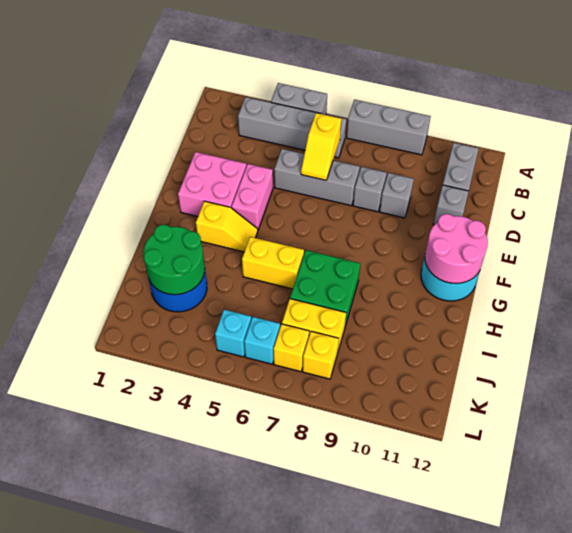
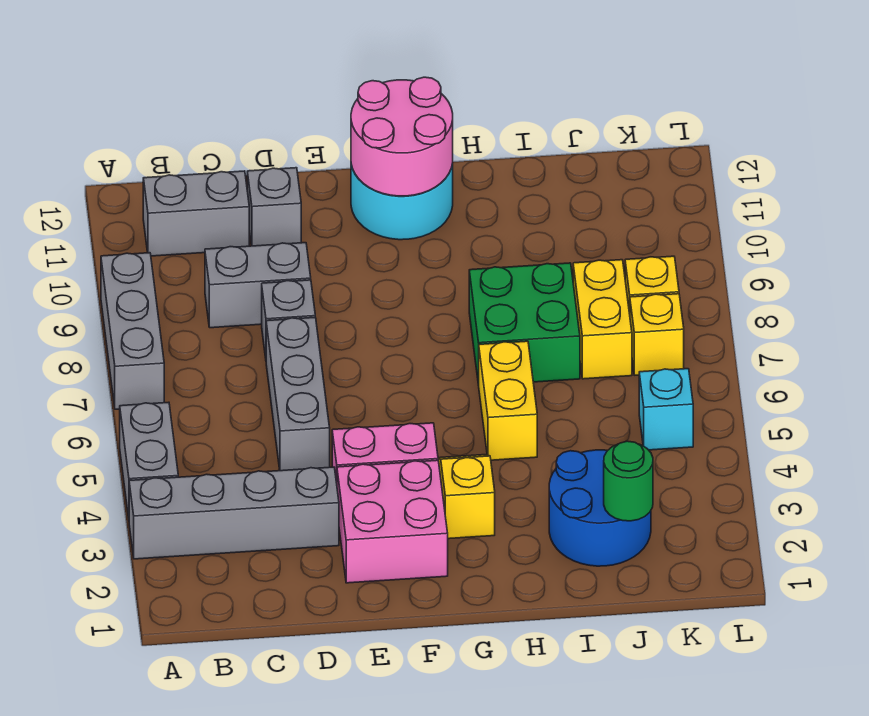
grey 1x4 brick [238,97,346,158] -> grey 1x4 brick turned to [129,467,339,559]
yellow 1x2 slope [301,113,341,180] -> none
grey 1x1 brick [380,173,414,218] -> grey 1x2 brick [205,243,311,328]
green 2x2 round brick [143,225,205,295] -> green 1x1 round brick [604,441,653,521]
cyan 1x1 brick [244,317,280,364] -> none

